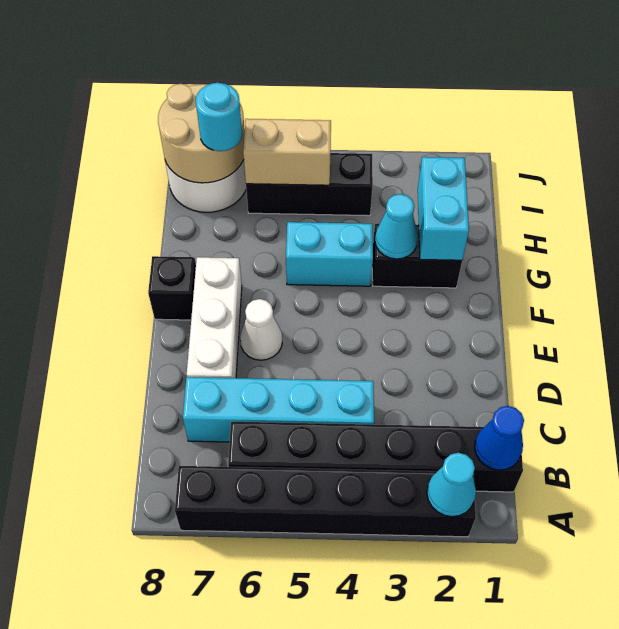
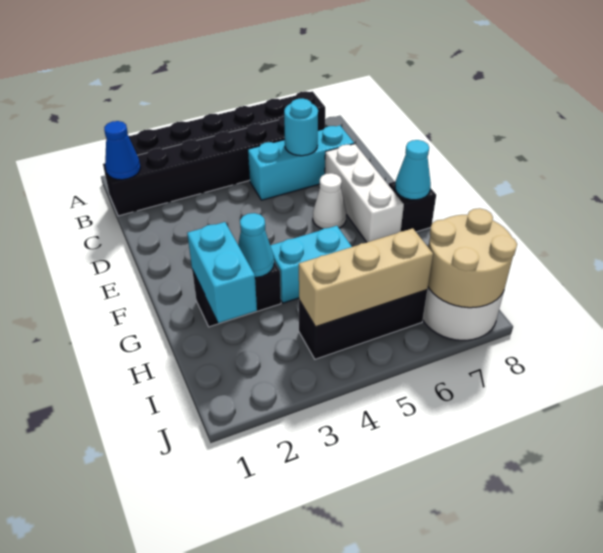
cyan 1x1 cone [427,453,476,517] -> cyan 1x1 cone moved to [395,140,431,200]
cyan 1x4 brick [183,377,374,442] -> cyan 1x3 brick [248,125,354,200]
tan 1x2 brick [243,119,331,185] -> tan 1x3 brick [299,228,433,327]
cyan 1x1 round brick [196,83,242,151] -> cyan 1x1 round brick moved to [284,98,318,156]

